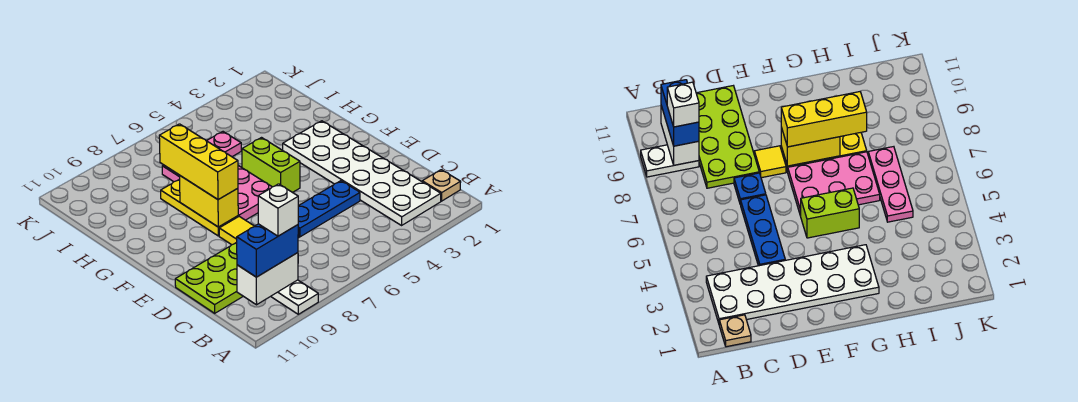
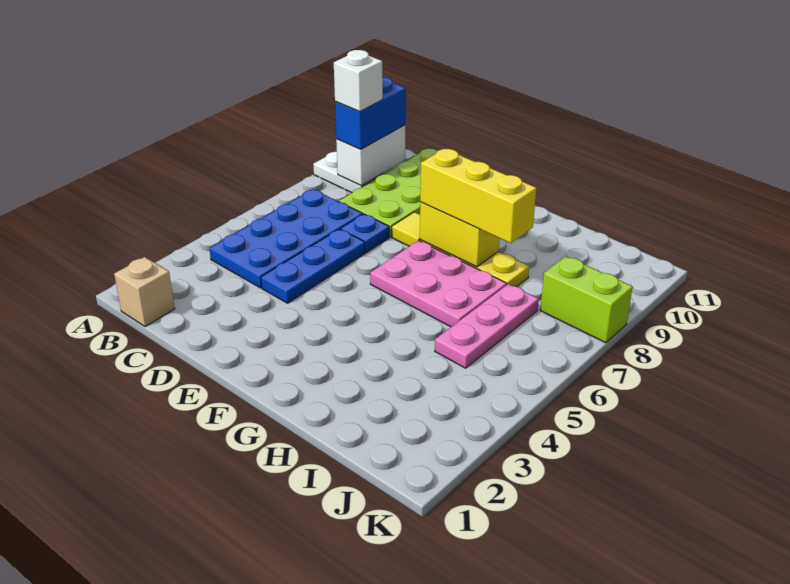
tan 1x1 plate [422,170,461,201] -> tan 1x1 brick [114,257,175,327]
white 2x6 plate [283,121,441,225] -> none
none -> blue 2x4 plate [209,189,363,288]
lime 1x2 brick [242,138,300,193] -> lime 1x2 brick moved to [540,256,633,343]

